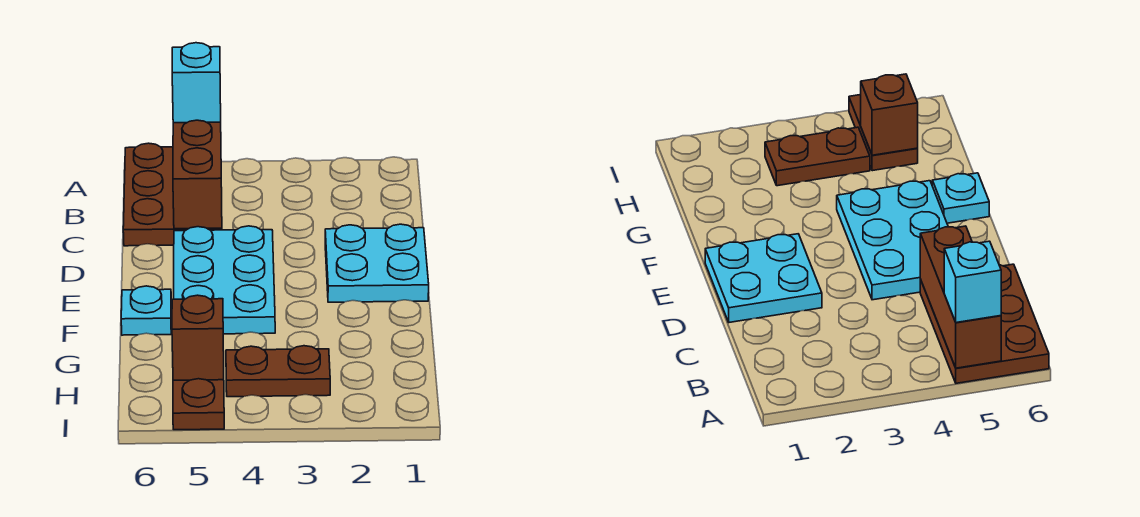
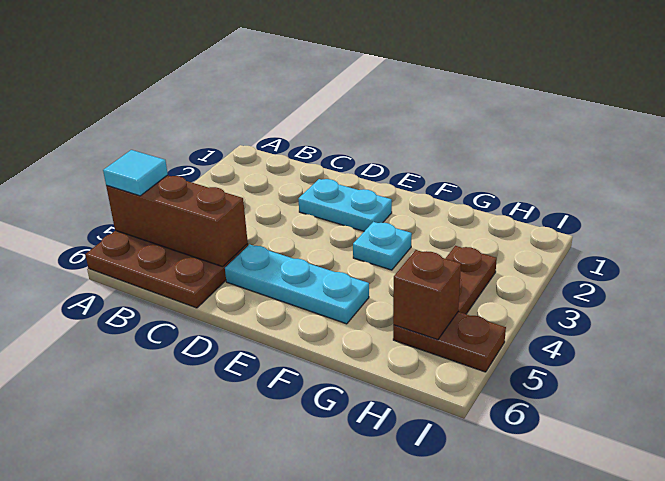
cyan 1x1 brick [172,43,221,123] -> cyan 1x1 tile [103,150,168,196]
cyan 2x2 plate [325,224,429,302] -> cyan 1x2 plate [298,179,392,231]
cyan 2x3 plate [174,226,275,334] -> cyan 1x3 plate [225,245,369,324]
cyan 1x1 plate [121,286,171,335] -> cyan 1x1 plate moved to [353,222,412,270]

